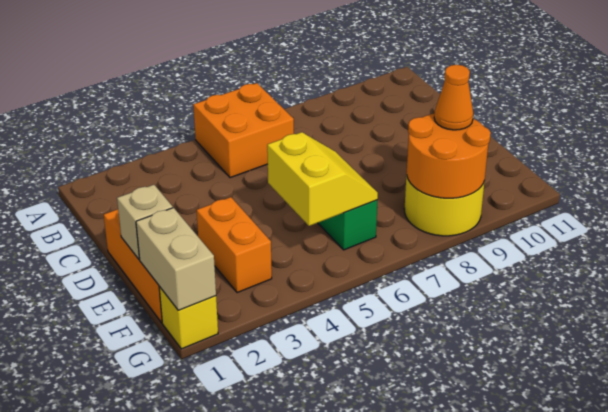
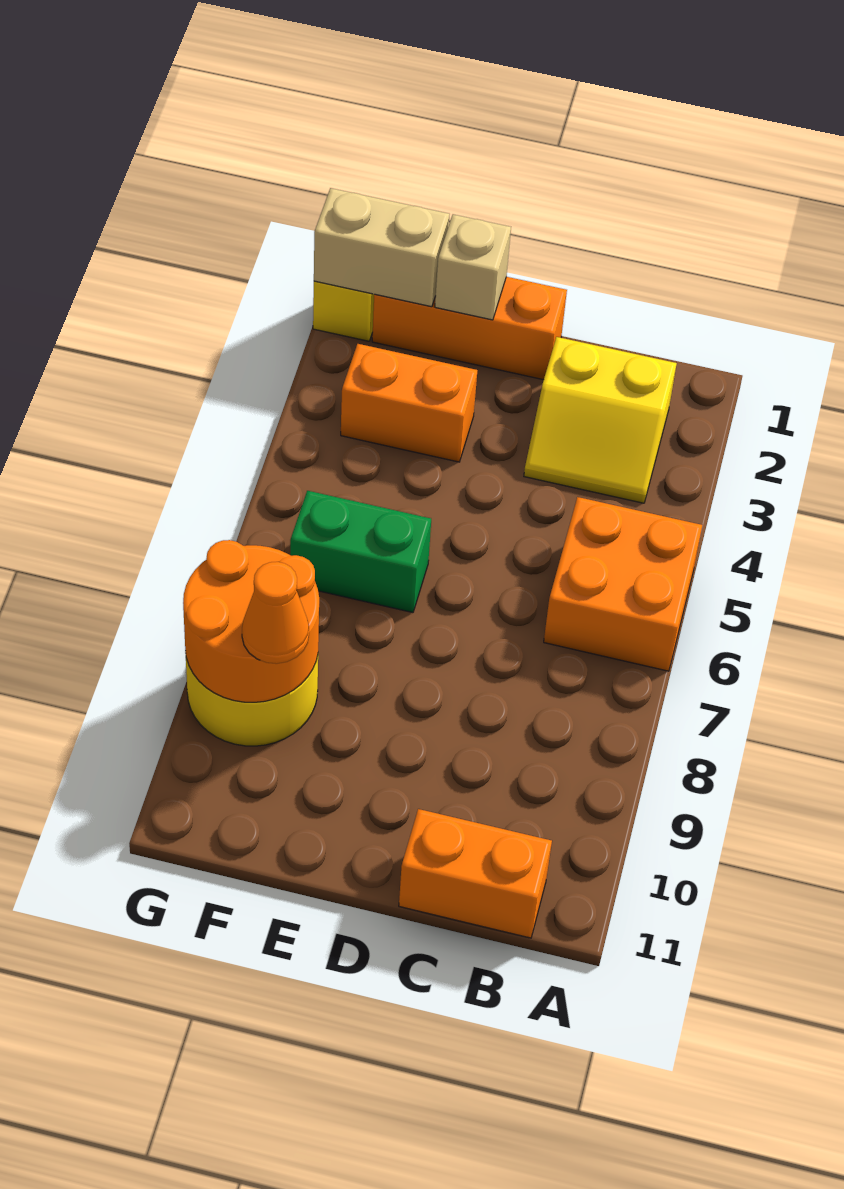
none -> orange 1x2 brick [399,809,552,938]
yellow 2x2 slope [267,132,378,226] -> yellow 2x2 slope moved to [524,337,677,503]

